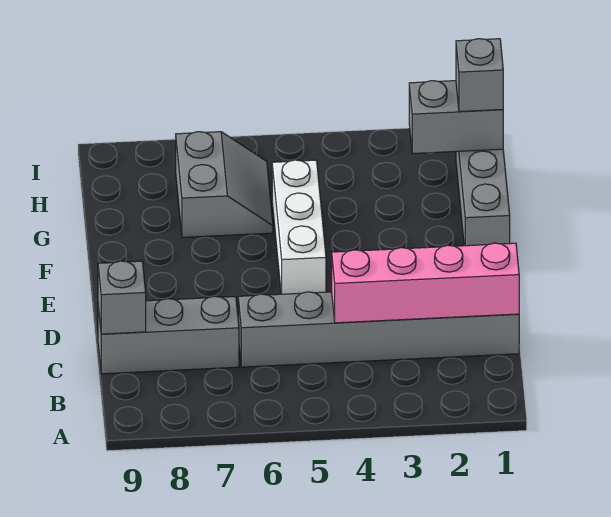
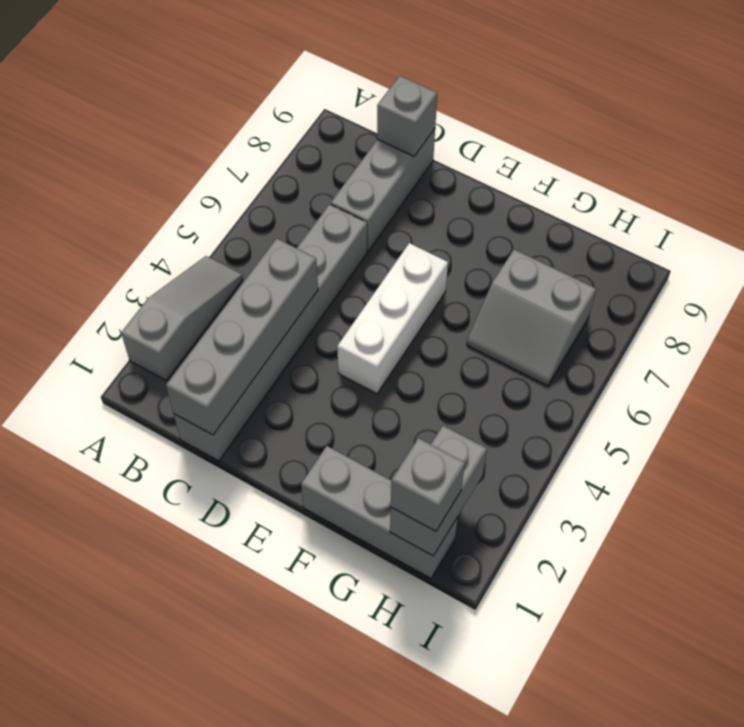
none -> grey 1x3 slope [121,256,243,380]
pink 1x4 brick [332,243,519,323] -> grey 1x4 brick [166,238,318,435]
white 1x3 brick [272,160,326,294] -> white 1x3 brick turned to [337,243,448,394]

